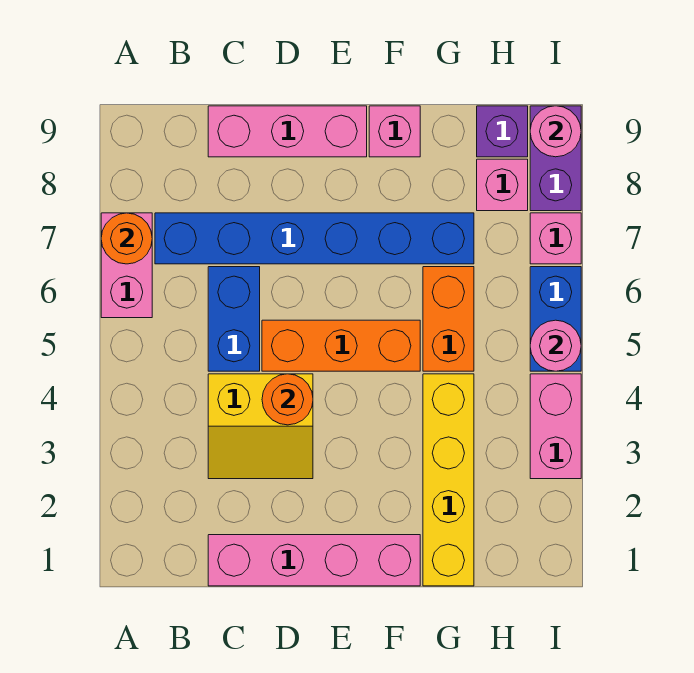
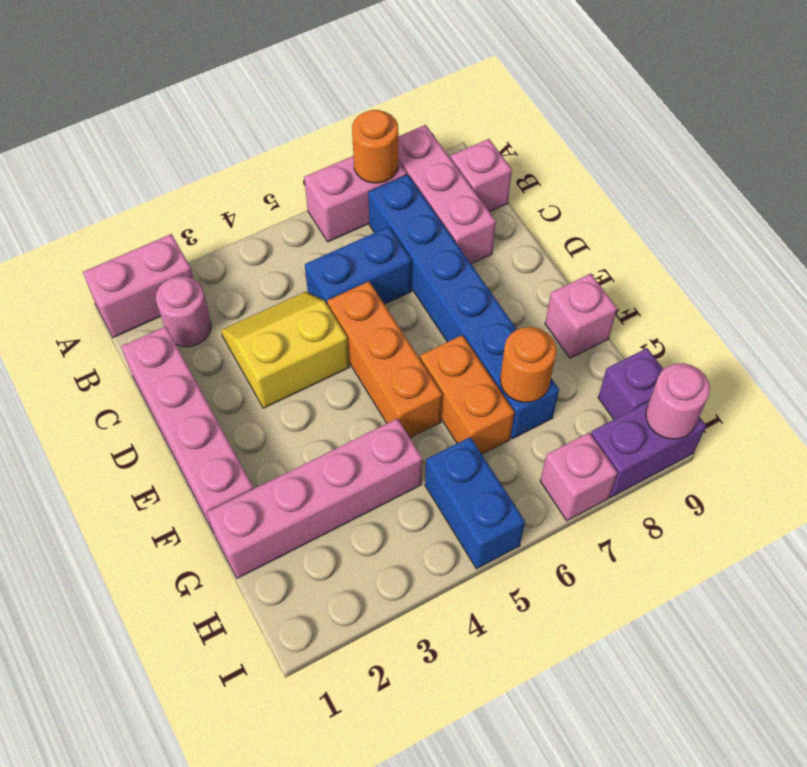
yellow 2x2 slope [208,374,313,479] -> yellow 2x2 slope turned to [221,292,349,408]
pink 1x3 brick [208,106,367,157] -> pink 1x3 brick moved to [398,125,496,264]
orange 1x1 round brick [262,374,313,425] -> orange 1x1 round brick moved to [500,327,556,402]
yellow 1x4 brick [423,374,474,586] -> pink 1x4 brick [207,418,423,578]
orange 1x2 brick [423,267,474,371] -> orange 1x2 brick turned to [420,335,514,454]
pink 1x1 brick [477,159,528,211] -> pink 1x1 brick moved to [451,139,512,212]
pink 1x2 brick [530,374,581,479] -> pink 1x2 brick moved to [83,234,194,338]
blue 1x2 brick [530,267,581,371] -> blue 1x2 brick turned to [425,437,525,569]
pink 1x1 round brick [530,320,581,371] -> pink 1x1 round brick moved to [156,276,211,347]

